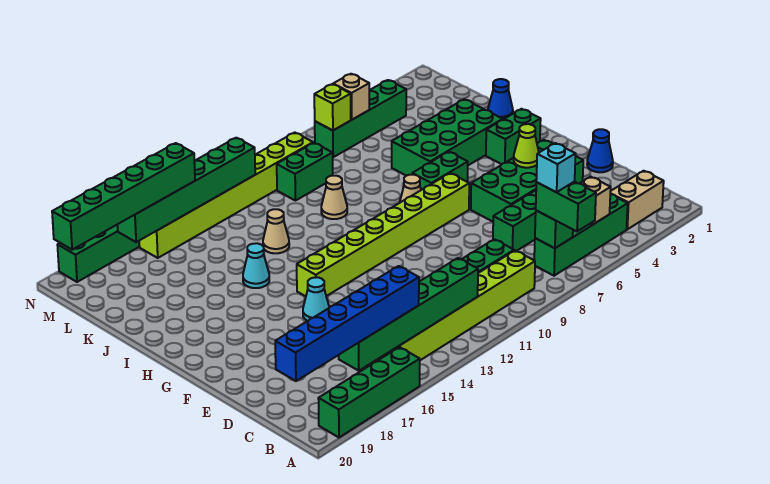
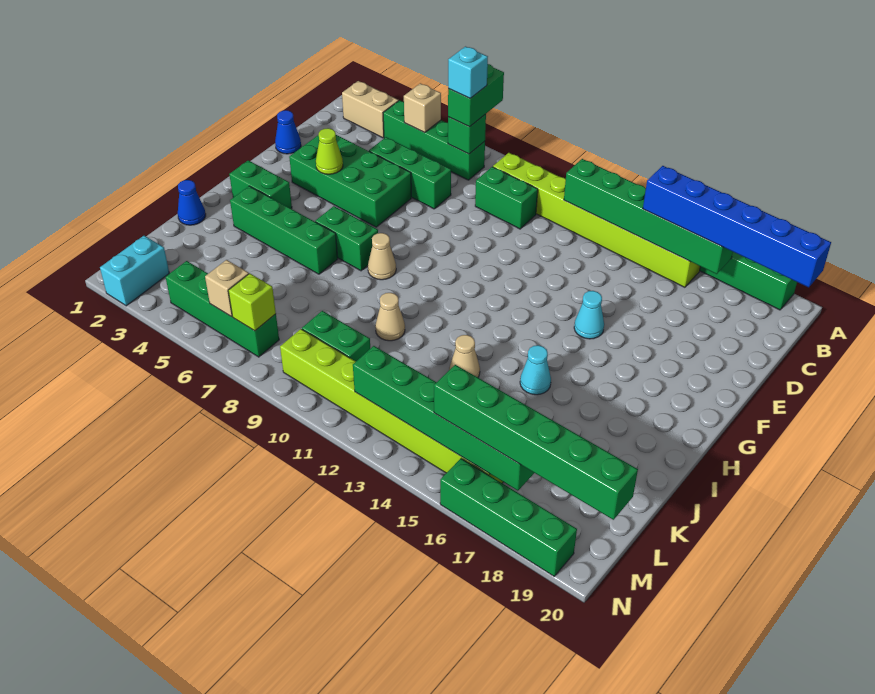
lime 1x8 brick [297,173,469,296] -> none
green 2x4 brick [392,99,503,176] -> green 1x4 brick [230,186,338,274]
none -> cyan 1x2 brick [100,236,169,306]

